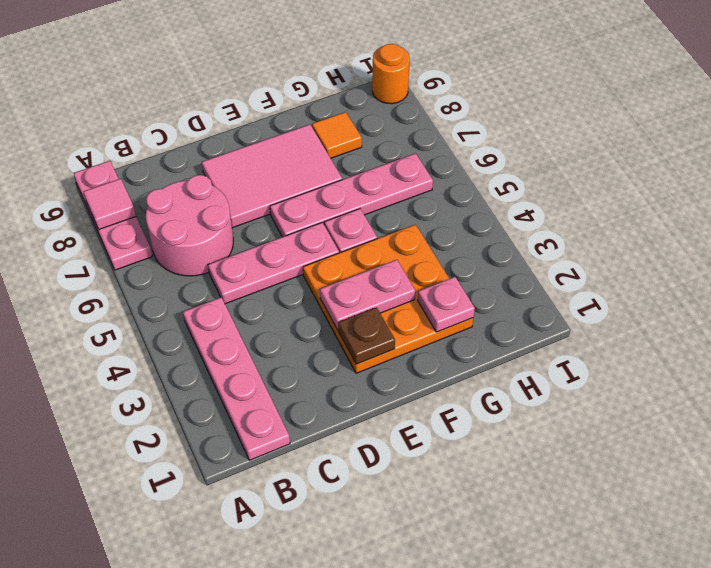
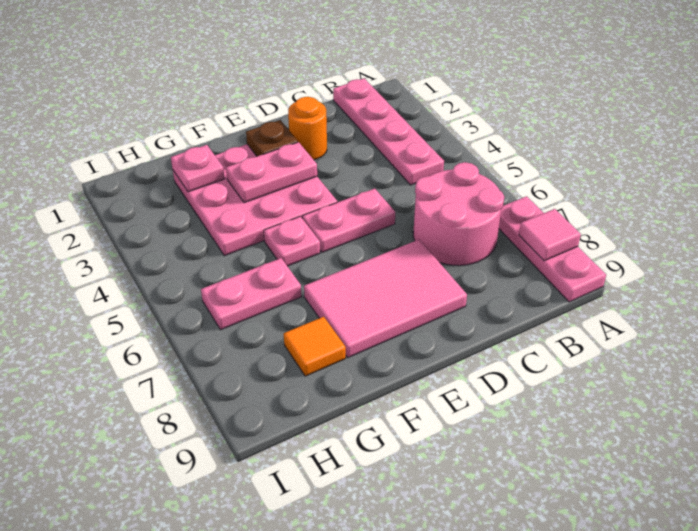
pink 1x3 plate [208,222,339,304] -> pink 1x2 plate [302,189,395,252]
orange 3x3 plate [303,225,473,373] -> pink 3x3 plate [173,144,337,256]
pink 1x4 plate [270,153,433,237] -> pink 1x2 plate [201,258,302,330]
orange 1x1 round brick [372,44,410,104] -> orange 1x1 round brick moved to [288,97,327,160]

